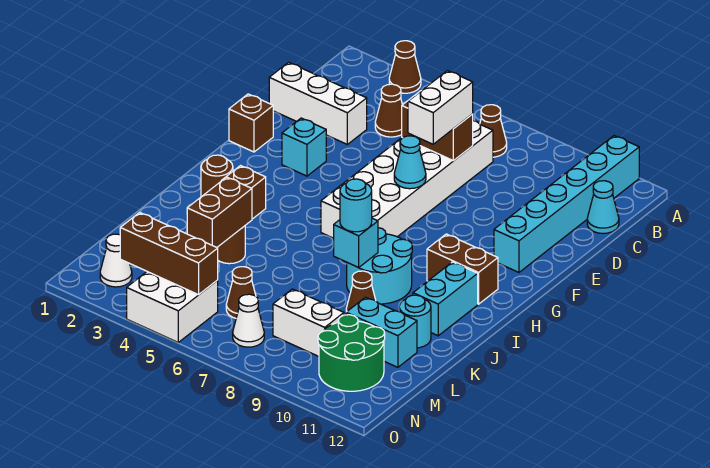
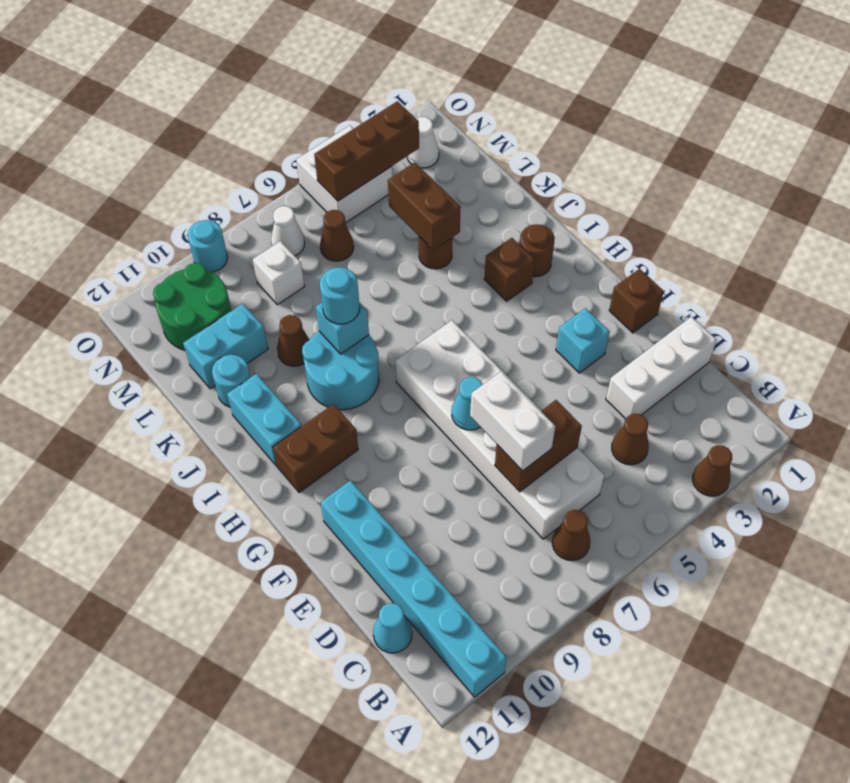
white 1x2 brick [273,289,344,356] -> white 1x1 brick [253,241,305,305]
none -> cyan 1x1 round brick [188,220,228,272]

